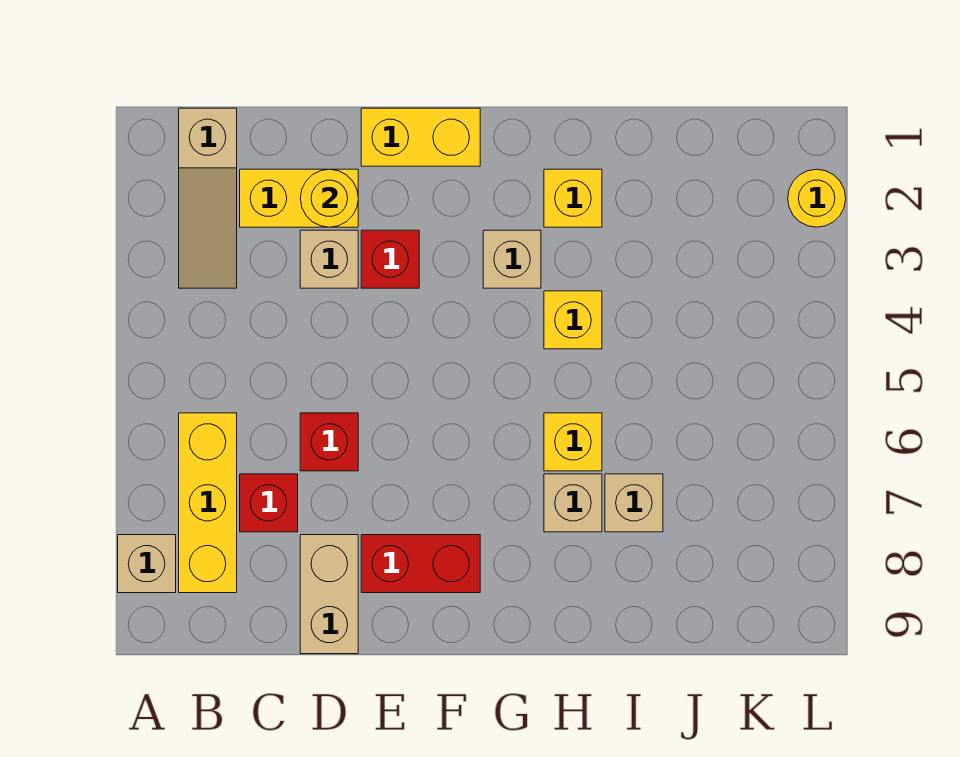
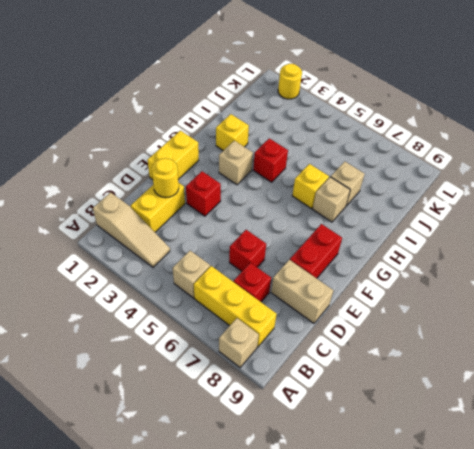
tan 1x1 brick [300,230,358,288] -> tan 1x1 brick moved to [172,251,210,298]
yellow 1x1 brick [544,291,602,349] -> red 1x1 brick [253,138,288,182]

